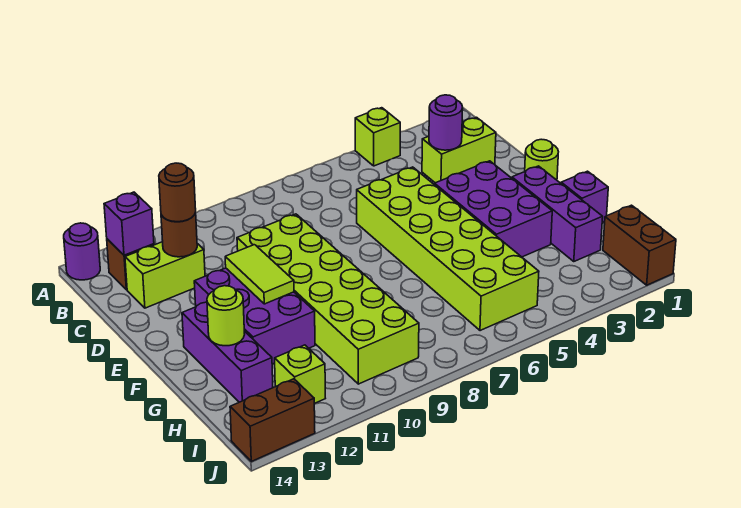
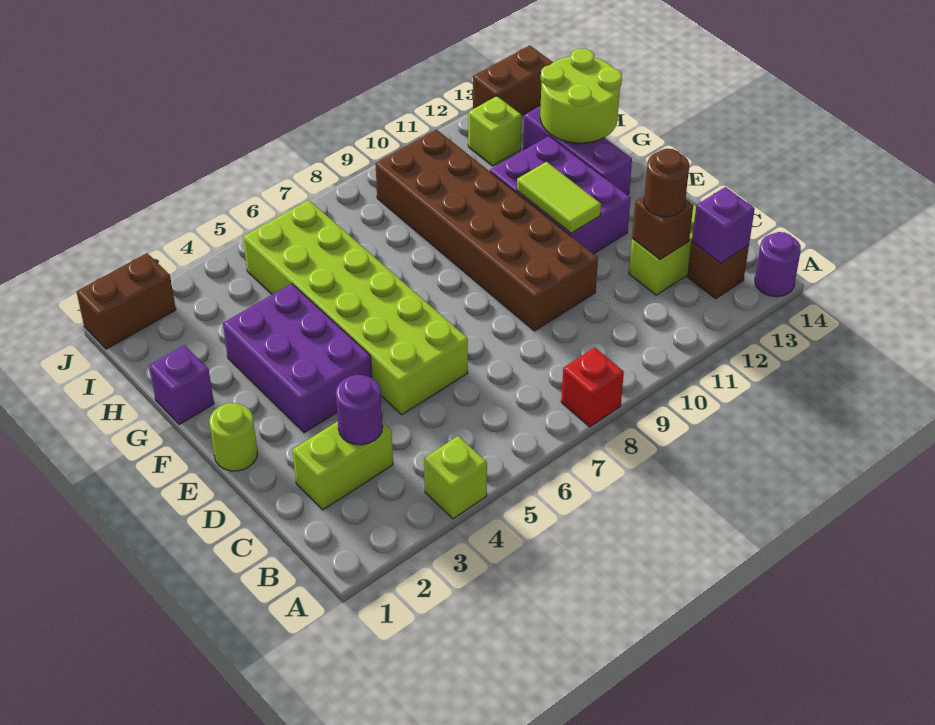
none -> red 1x1 brick [561,347,624,427]
brown 1x1 round brick [161,213,197,257] -> brown 1x1 brick [632,196,693,260]
lime 2x6 brick [237,214,419,384] -> brown 2x6 brick [375,130,598,331]
purple 1x3 brick [512,166,603,262] -> none
lime 1x1 round brick [207,286,245,346] -> lime 2x2 round brick [540,49,622,143]
brown 1x2 brick [603,205,676,285] -> brown 1x2 brick turned to [76,253,176,349]

